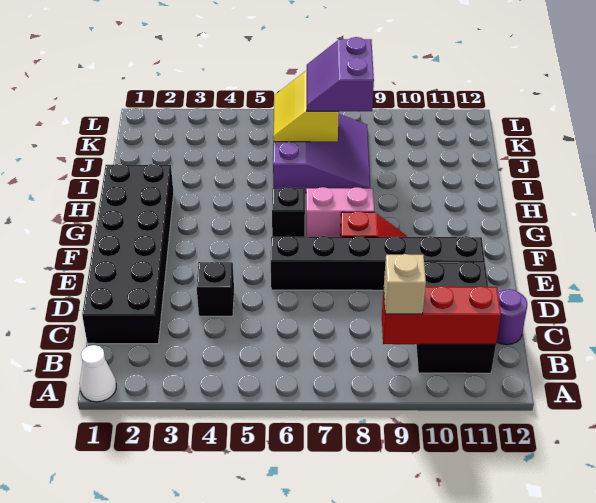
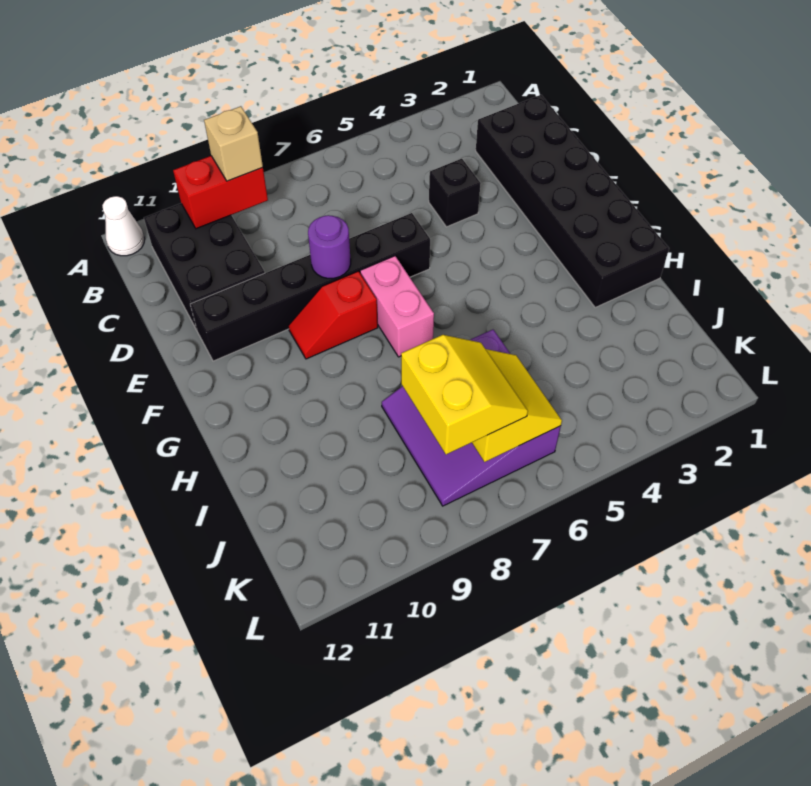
white 1x1 cone [80,345,116,402] -> white 1x1 cone moved to [102,196,145,256]
red 1x3 brick [382,286,501,345] -> red 1x2 brick [173,156,268,229]
purple 1x1 round brick [496,289,527,345] -> purple 1x1 round brick moved to [308,215,351,278]
black 1x1 brick [272,187,305,237] -> none
pink 1x2 brick [306,187,374,237] -> pink 1x2 brick turned to [360,256,434,357]
purple 2x2 slope [307,37,374,112] -> yellow 2x2 slope [401,335,528,454]

